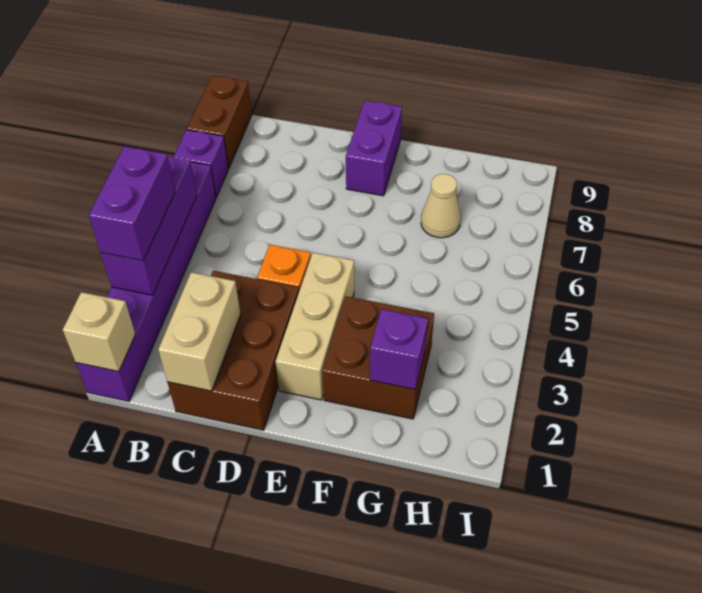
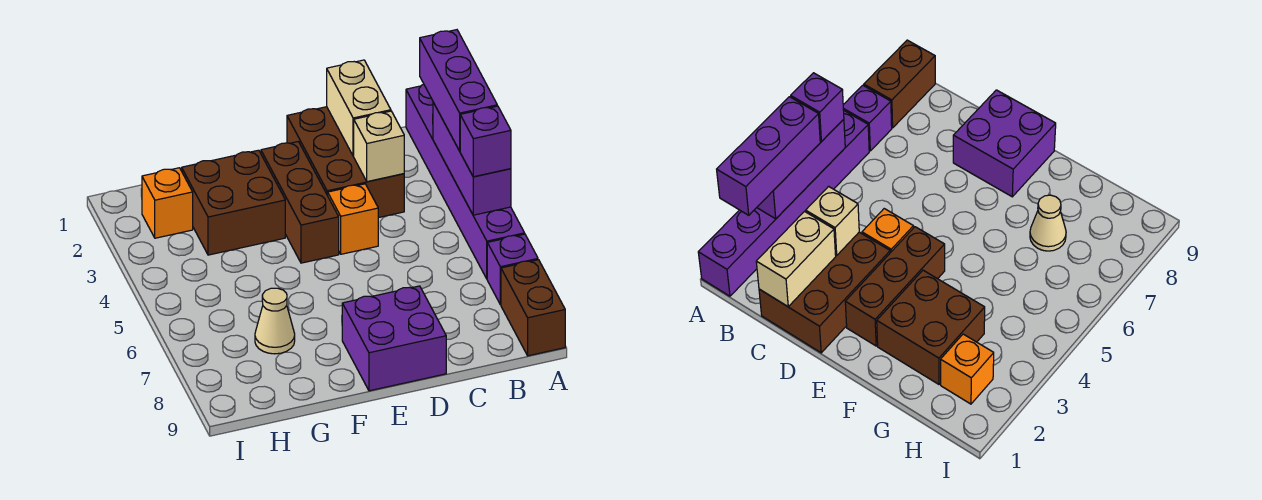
tan 1x1 brick [63,292,135,371] -> tan 1x1 brick moved to [354,111,404,182]
purple 1x2 brick [89,146,175,261] -> purple 1x3 brick [420,30,497,151]
tan 1x3 brick [276,253,354,400] -> brown 1x3 brick [261,142,339,263]
purple 1x2 brick [346,101,402,196] -> purple 2x2 brick [342,286,446,391]
purple 1x1 brick [370,309,428,389] -> purple 1x1 brick moved to [460,106,511,177]
none -> orange 1x1 brick [142,168,193,238]

